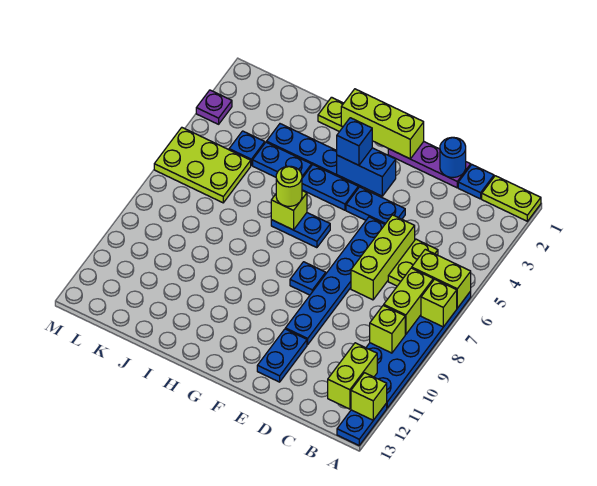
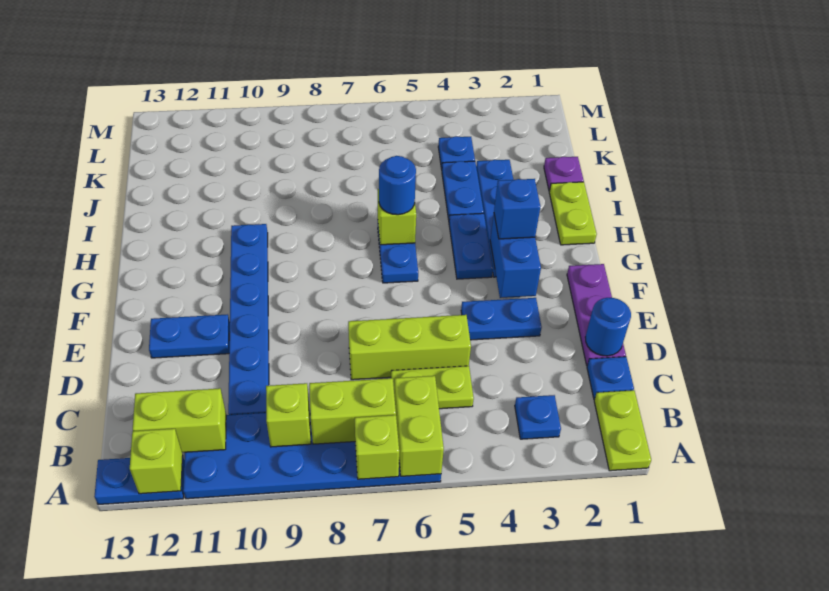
blue 1x2 plate [346,187,405,224] -> blue 1x2 plate turned to [461,298,542,340]
blue 1x6 plate [285,217,385,345] -> blue 1x6 plate turned to [228,224,269,415]
lime 1x3 brick [341,89,424,159] -> none
blue 1x1 plate [290,262,326,295] -> blue 1x1 plate moved to [515,395,561,439]
lime 1x1 round brick [276,166,302,206] -> blue 1x1 round brick [379,156,416,215]
lime 2x3 plate [154,128,251,203] -> none
purple 1x1 plate [196,90,232,124] -> purple 1x1 plate moved to [544,157,584,191]

